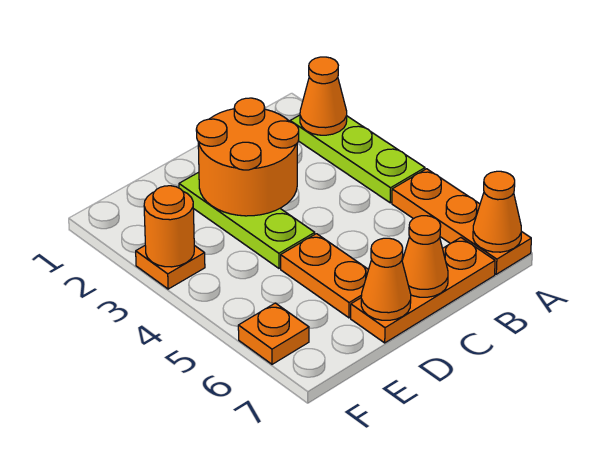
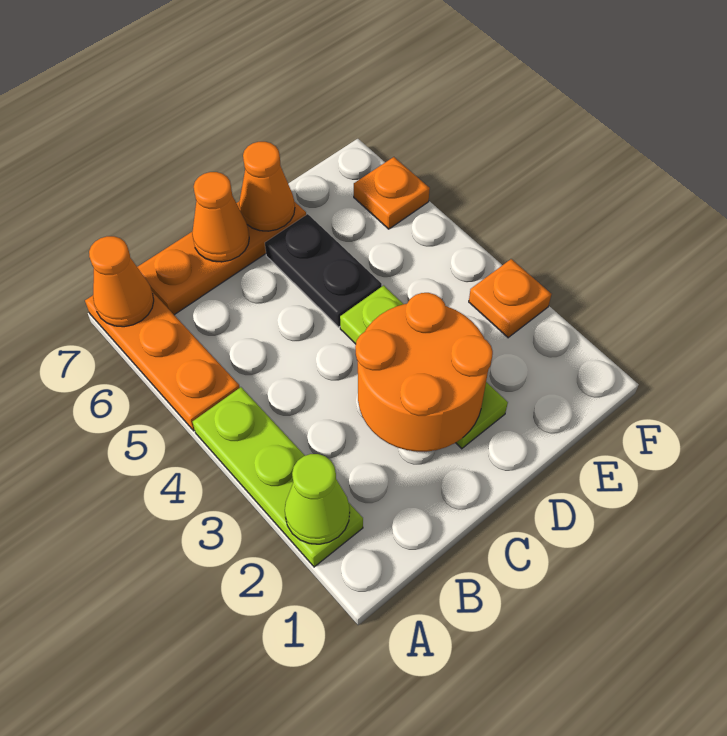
orange 1x1 cone [300,57,347,135] -> lime 1x1 cone [285,454,350,544]
orange 1x2 plate [281,234,368,318] -> black 1x2 plate [265,214,382,327]
orange 1x1 round brick [144,186,194,267] -> none

